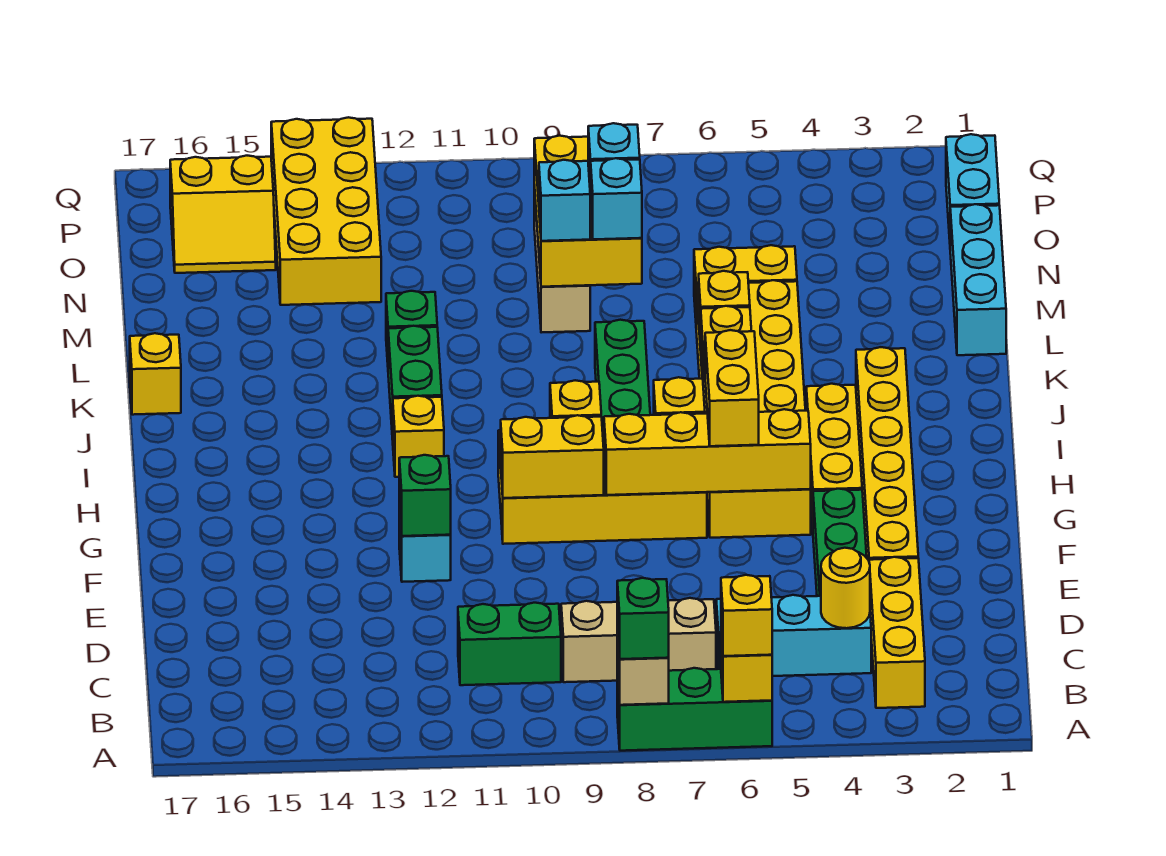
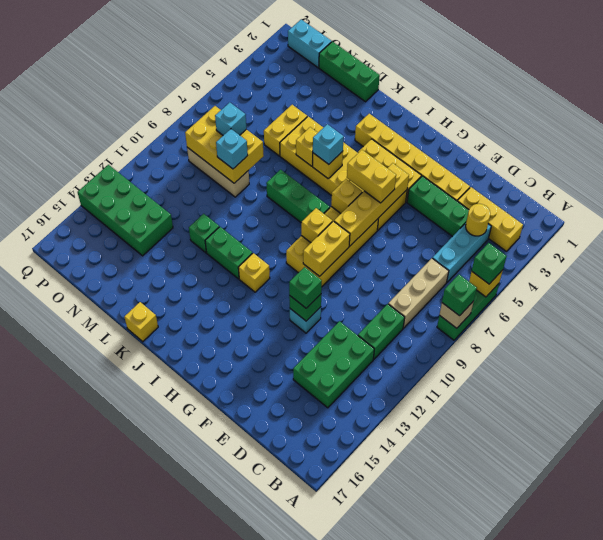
yellow 1x1 brick [721,575,772,656] -> green 1x1 brick [472,243,507,284]
none -> green 2x3 brick [293,321,374,408]
none -> green 1x1 brick [289,267,322,308]
cyan 1x3 brick [950,204,1006,355] -> green 1x3 brick [319,42,380,102]
cyan 1x1 brick [590,158,642,239] -> cyan 1x1 brick moved to [313,124,344,164]
yellow 2x4 brick [271,117,381,305] -> green 2x4 brick [78,165,173,256]
yellow 2x2 slope [170,156,276,273] -> none

